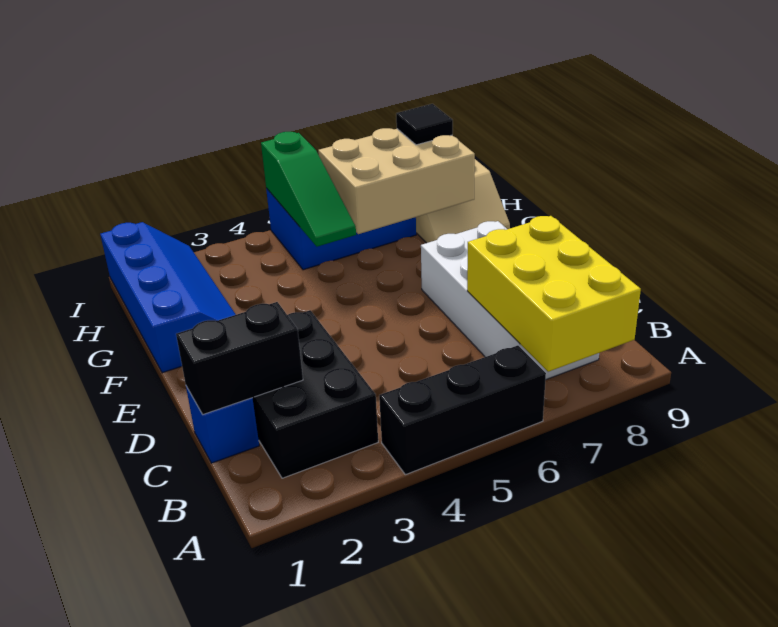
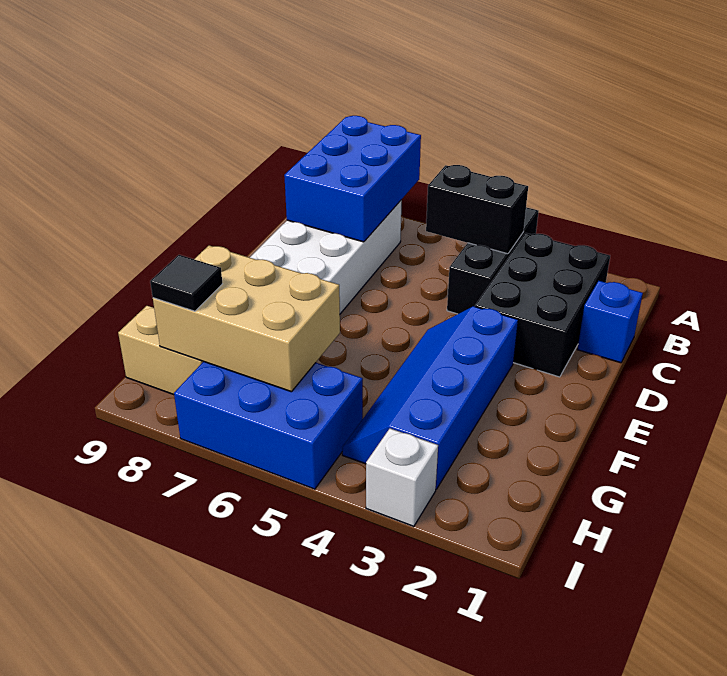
black 1x3 brick [379,345,546,475] -> black 1x3 brick turned to [447,207,539,314]
yellow 2x3 brick [467,216,641,372] -> blue 2x3 brick [284,116,421,242]
black 1x2 brick [176,302,303,414] -> black 1x2 brick moved to [426,165,528,254]
blue 2x4 slope [100,222,236,373] -> blue 2x4 slope moved to [342,306,518,489]
green 1x3 slope [261,132,356,247] -> none
none -> white 1x1 brick [366,428,438,526]

